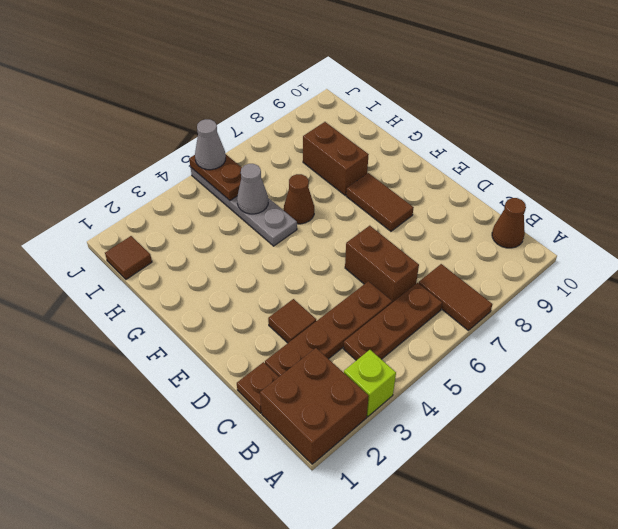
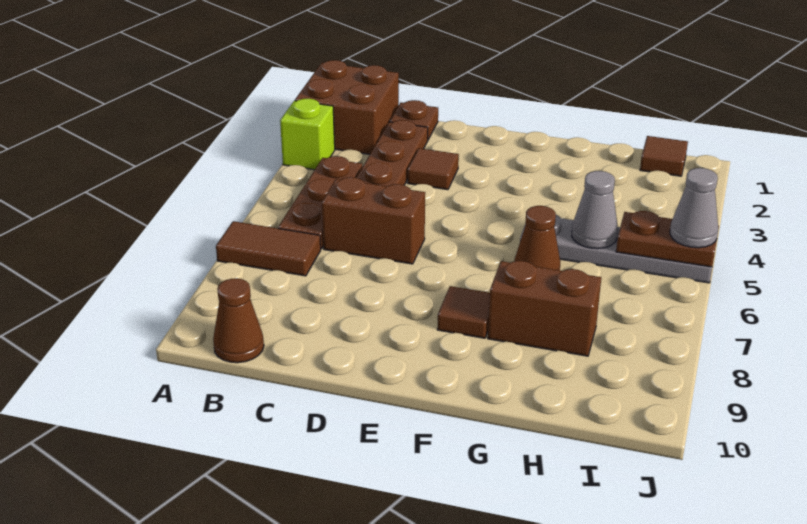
brown 1x2 tile [346,173,414,231] -> brown 1x1 tile [437,286,490,338]

